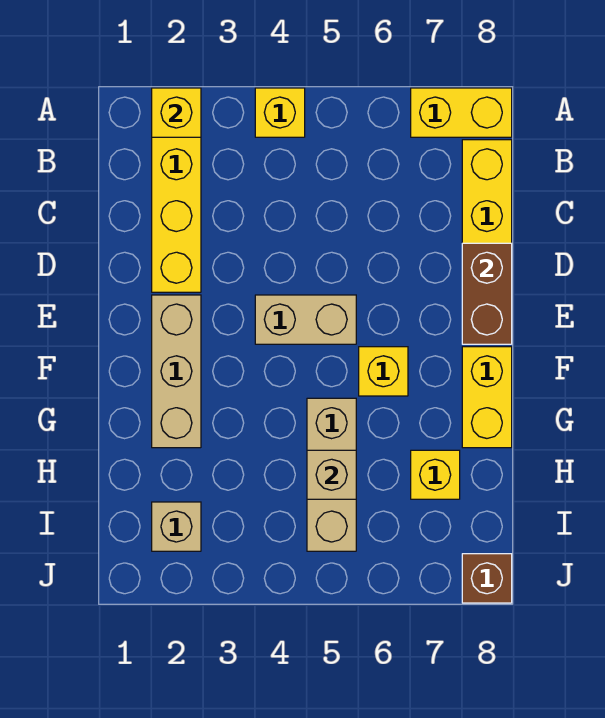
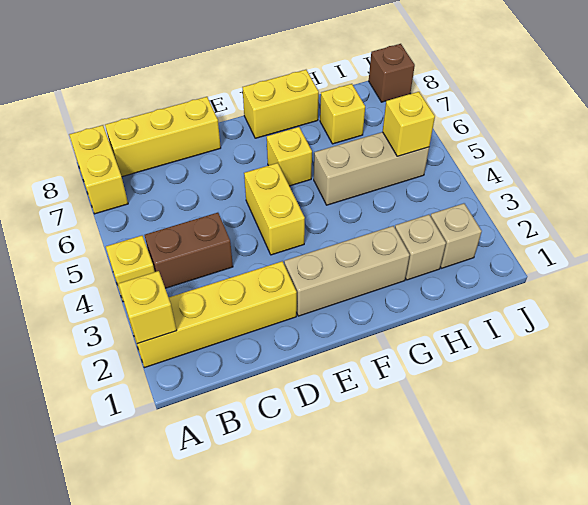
brown 1x2 brick [462,243,512,344] -> brown 1x2 brick moved to [145,213,233,288]
tan 1x2 brick [255,295,356,344] -> yellow 1x2 brick [244,163,305,255]
tan 1x1 brick [307,450,356,499] -> tan 1x1 brick moved to [395,215,446,280]
none -> yellow 1x1 brick [383,92,435,156]

